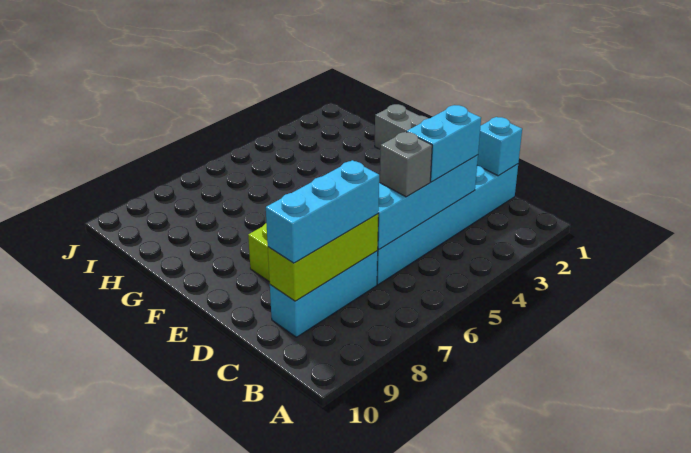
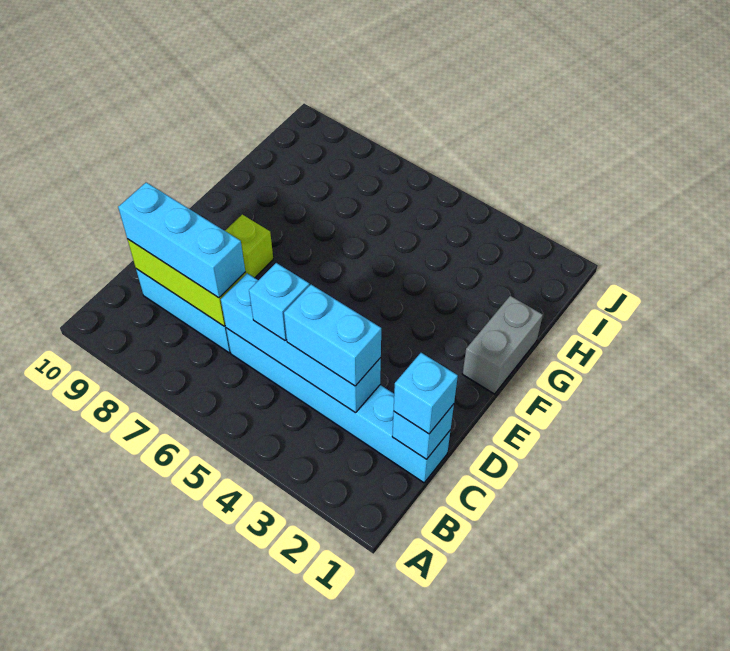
none -> cyan 1x1 brick [394,353,458,434]
grey 1x1 brick [380,132,432,197] -> cyan 1x1 brick [249,263,309,340]

